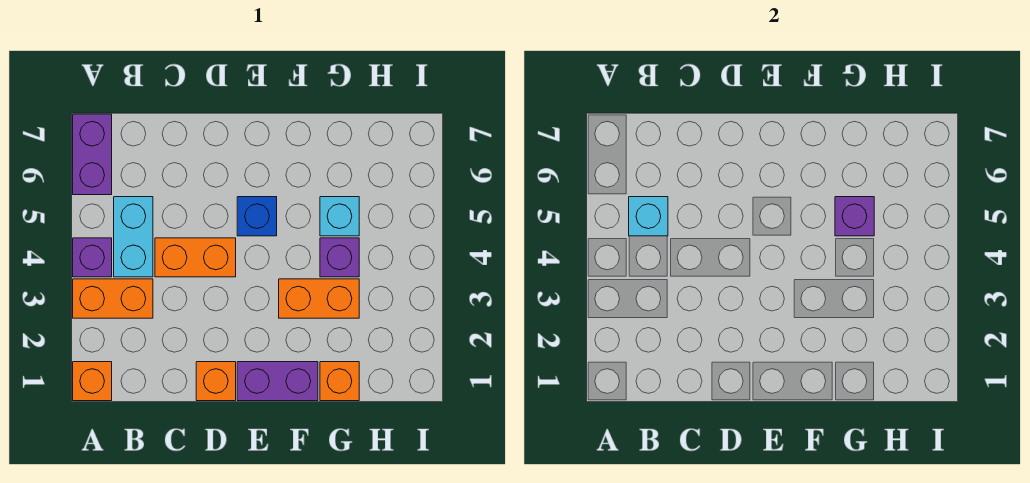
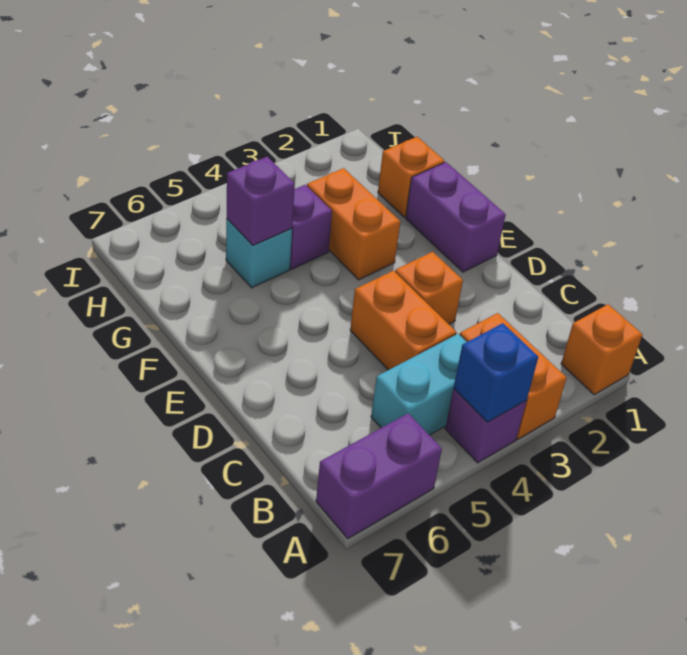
cyan 1x1 brick [629,197,668,236] -> none
orange 1x1 brick [196,362,236,401] -> orange 1x1 brick moved to [395,252,463,324]
blue 1x1 brick [237,197,277,236] -> blue 1x1 brick moved to [454,323,538,422]

